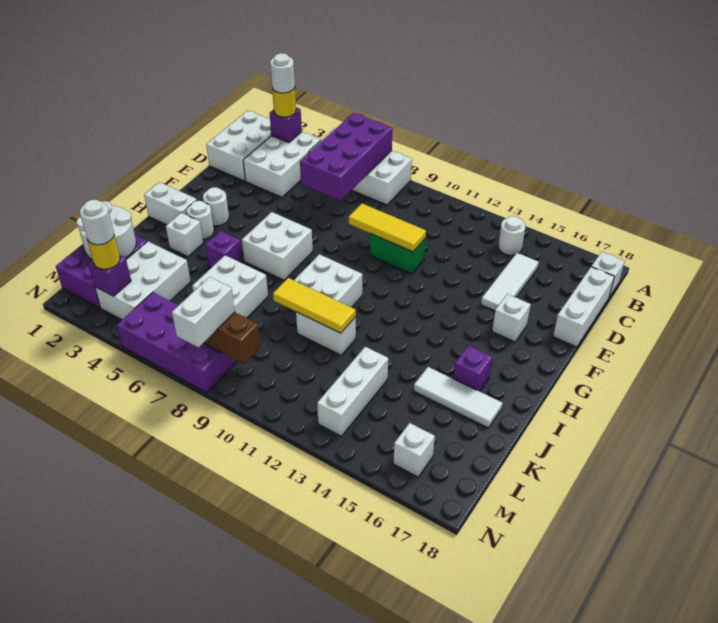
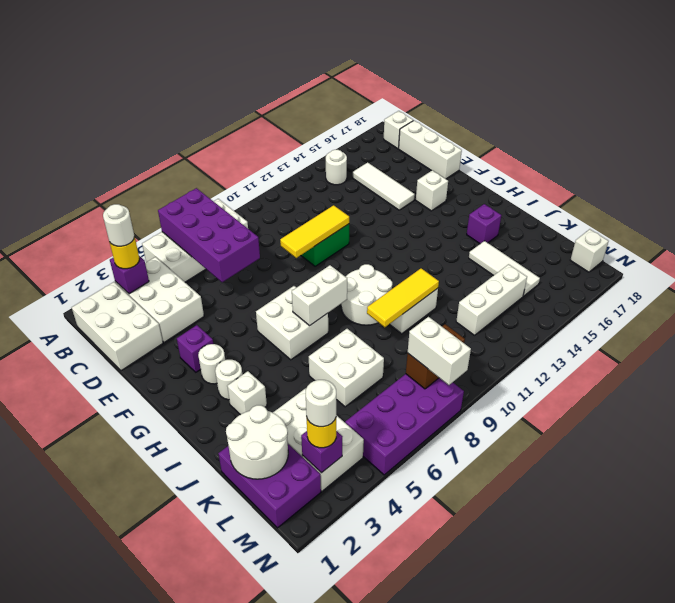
white 1x2 brick [144,182,197,225] -> white 1x2 brick moved to [292,265,347,326]
white 2x2 brick [294,254,362,307] -> white 2x2 round brick [341,264,392,325]
purple 1x1 brick [205,231,243,268] -> purple 1x1 brick moved to [177,325,213,372]
white 1x3 tile [414,367,502,428] -> white 1x3 tile turned to [469,241,540,296]
white 1x3 brick [317,347,388,436] -> white 1x3 brick turned to [456,264,527,335]
white 1x1 brick [393,423,435,477] -> white 1x1 brick moved to [571,229,609,272]

